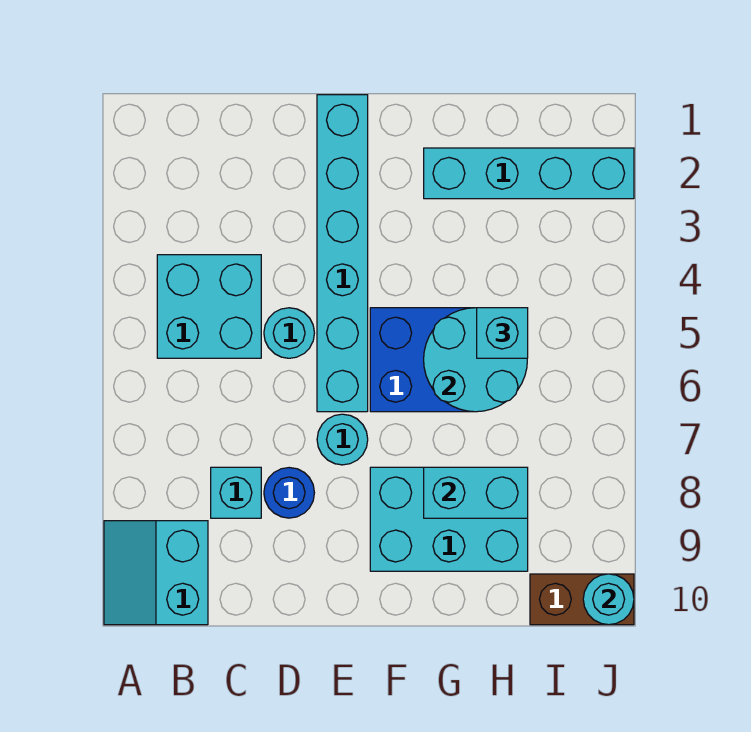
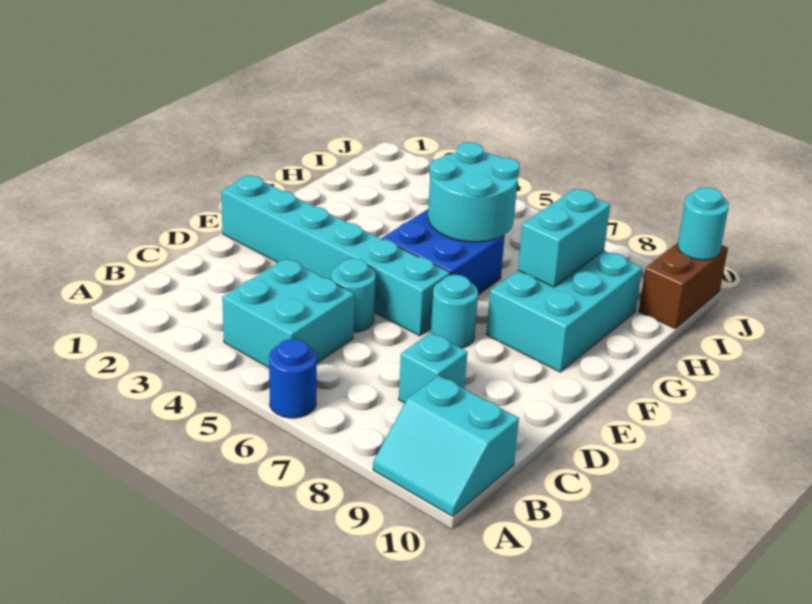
blue 1x1 round brick [264,468,314,518] -> blue 1x1 round brick moved to [269,339,317,418]
cyan 1x4 brick [424,148,634,199] -> none
cyan 1x1 brick [477,308,528,358] -> none

